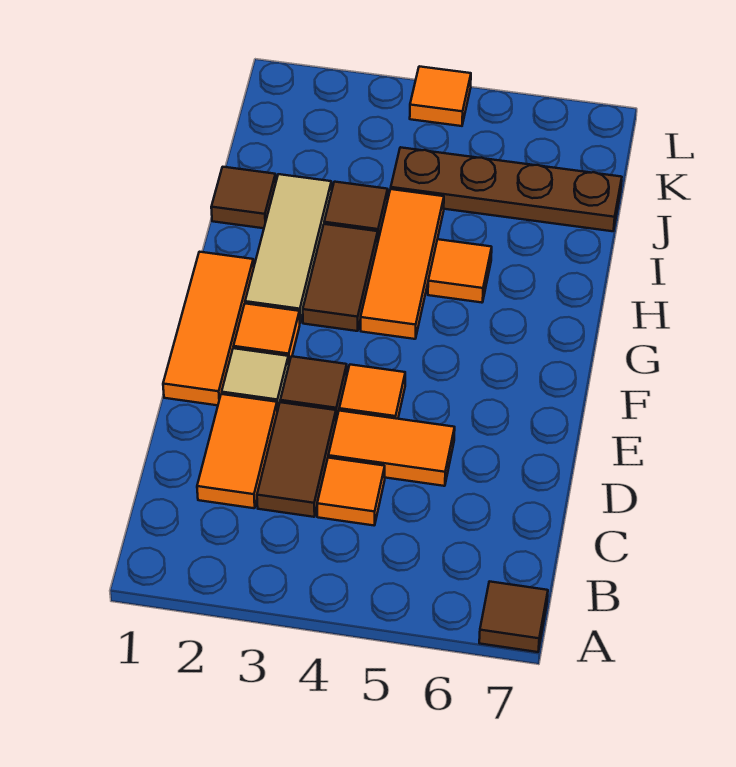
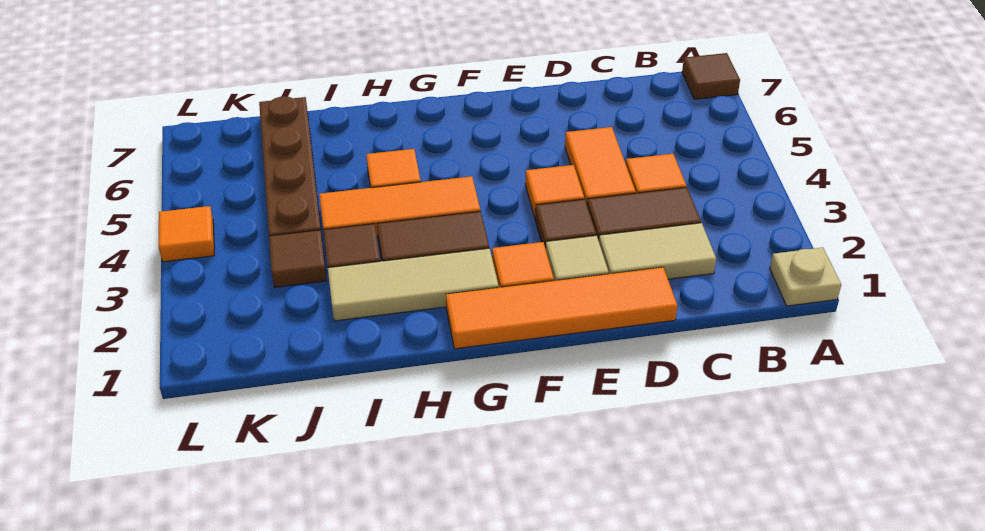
none -> tan 1x1 plate [770,247,841,306]
orange 1x2 tile [197,394,277,508] -> tan 1x2 tile [599,223,716,279]
orange 1x3 tile [163,252,254,405] -> orange 1x4 tile [446,267,677,349]
brown 1x1 tile [211,167,276,228] -> brown 1x1 tile moved to [269,230,327,287]

